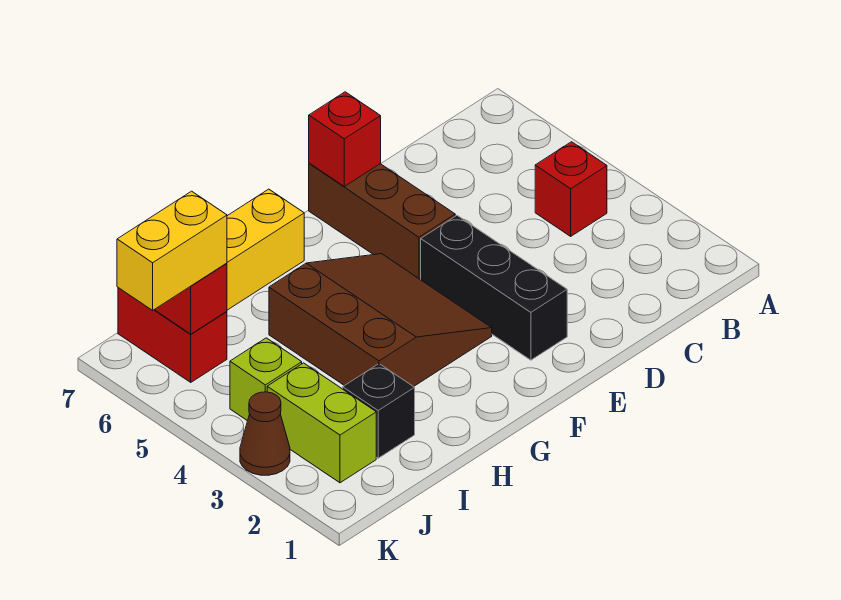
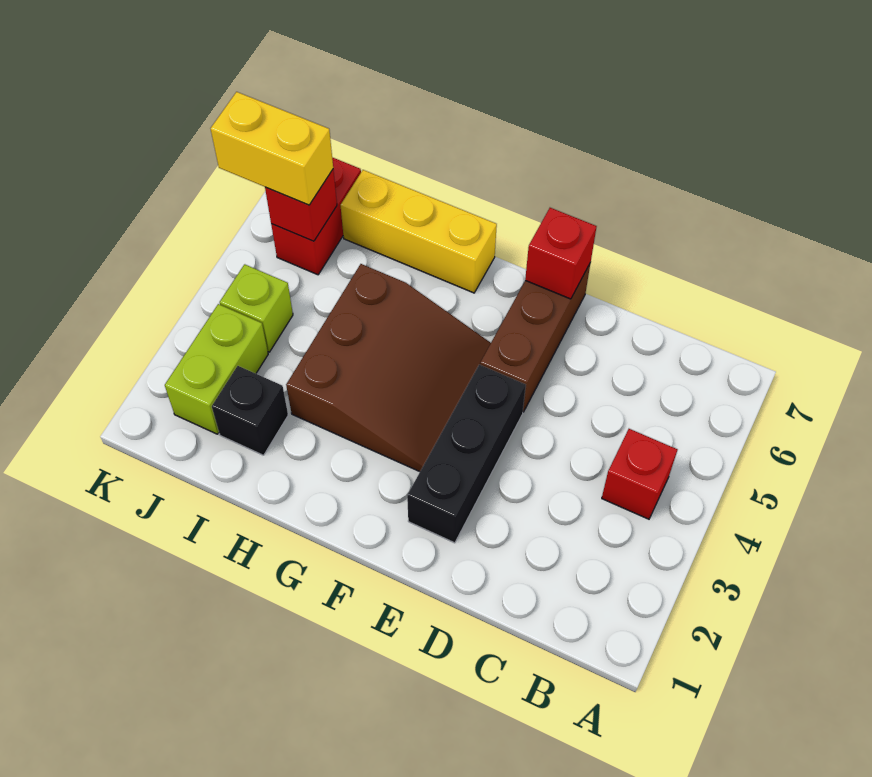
brown 1x1 cone [240,392,290,475] -> none

